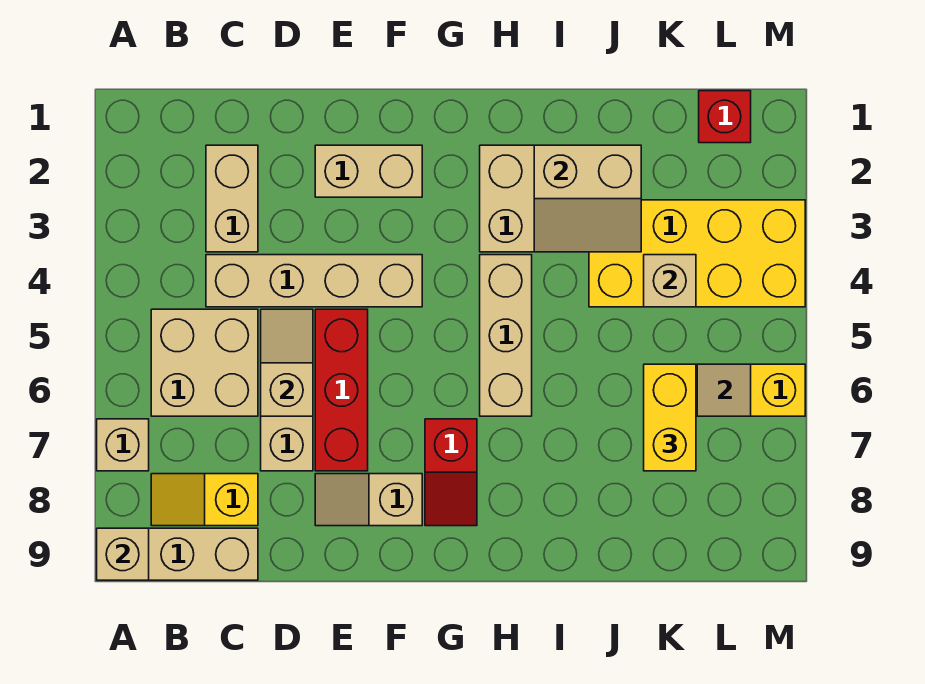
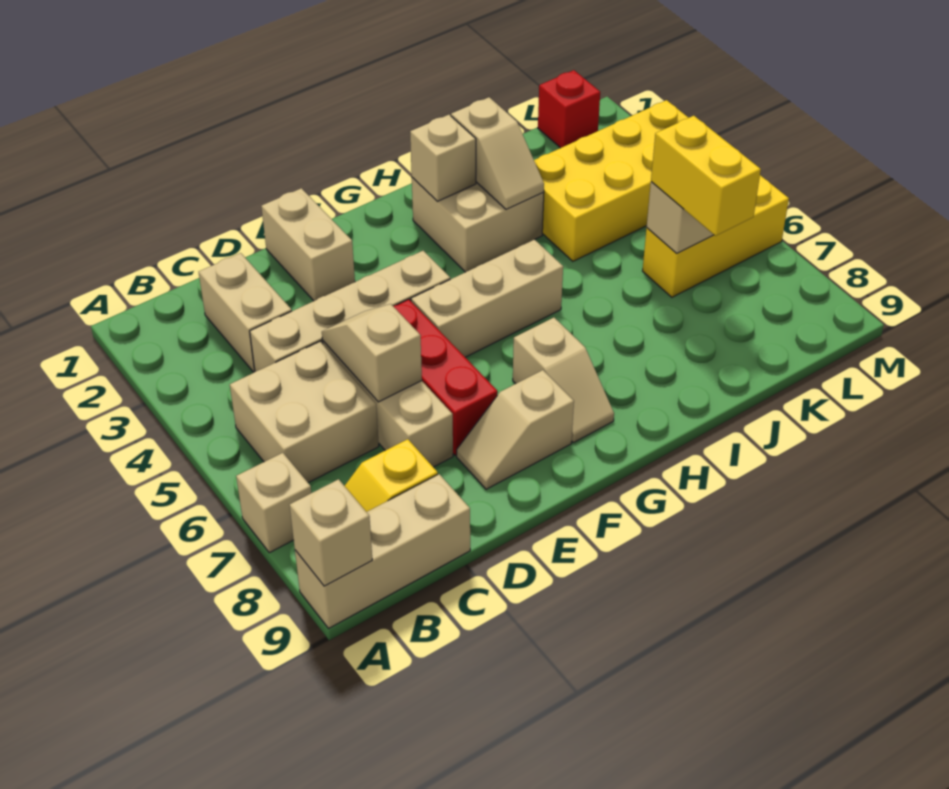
tan 1x2 brick [315,145,422,197] -> tan 1x2 brick turned to [261,188,355,301]
red 1x2 slope [425,419,477,526] -> tan 1x2 slope [513,318,614,443]
tan 1x3 brick [480,255,532,416] -> tan 1x3 brick turned to [411,240,563,357]
tan 2x2 slope [534,145,641,252] -> tan 1x2 slope [451,97,544,210]
tan 1x1 brick [644,255,696,307] -> tan 1x1 brick moved to [410,115,476,201]

